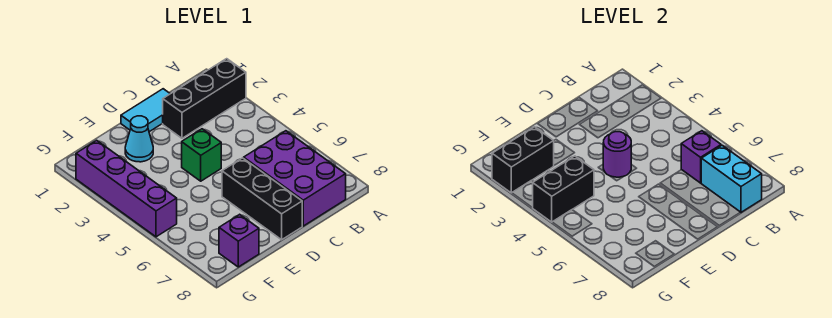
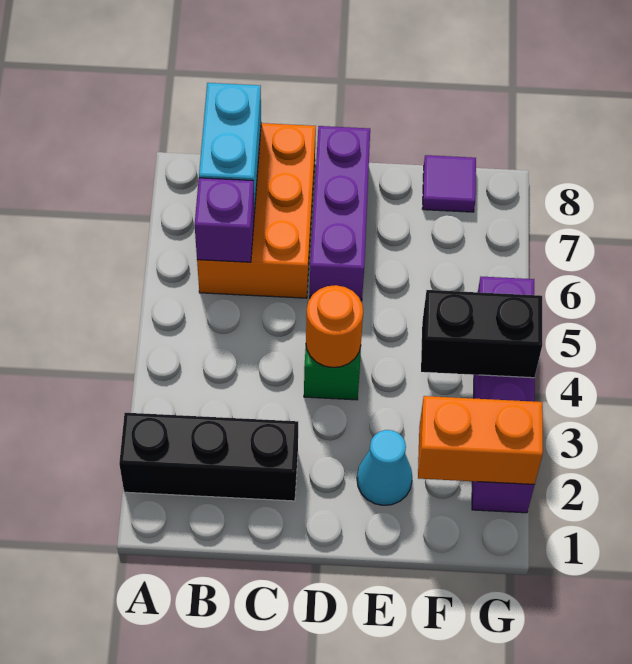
purple 2x3 brick [244,131,346,226] -> orange 2x3 brick [197,123,316,298]
cyan 1x2 tile [121,89,170,132] -> none
purple 1x1 round brick [603,132,631,177] -> orange 1x1 round brick [306,285,363,368]
black 1x3 brick [222,158,302,240] -> purple 1x3 brick [310,126,370,301]
black 1x2 brick [492,127,554,193] -> orange 1x2 brick [418,396,543,484]
purple 1x1 brick [219,214,259,267] -> purple 1x1 tile [422,155,476,212]

